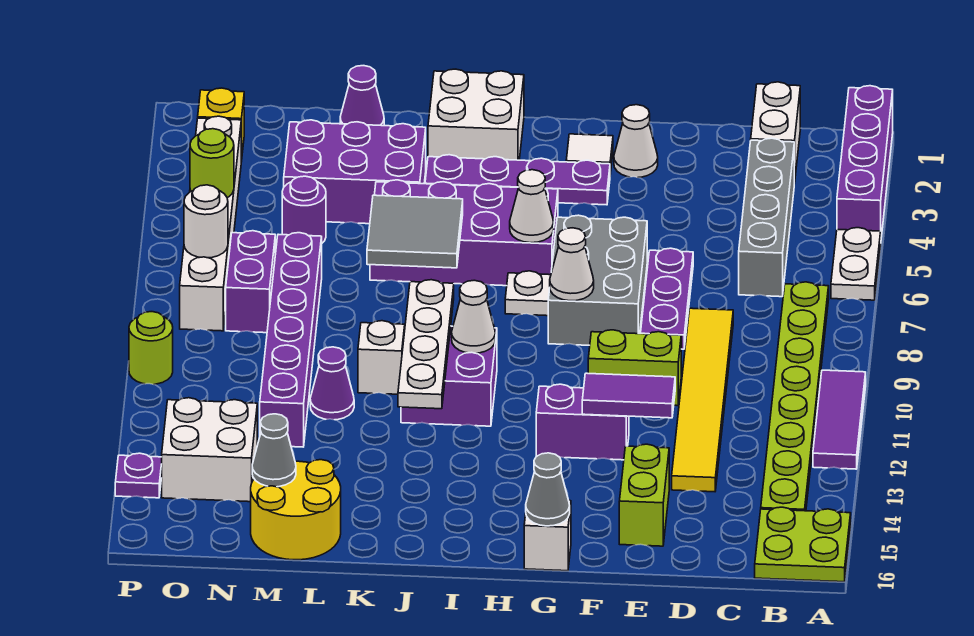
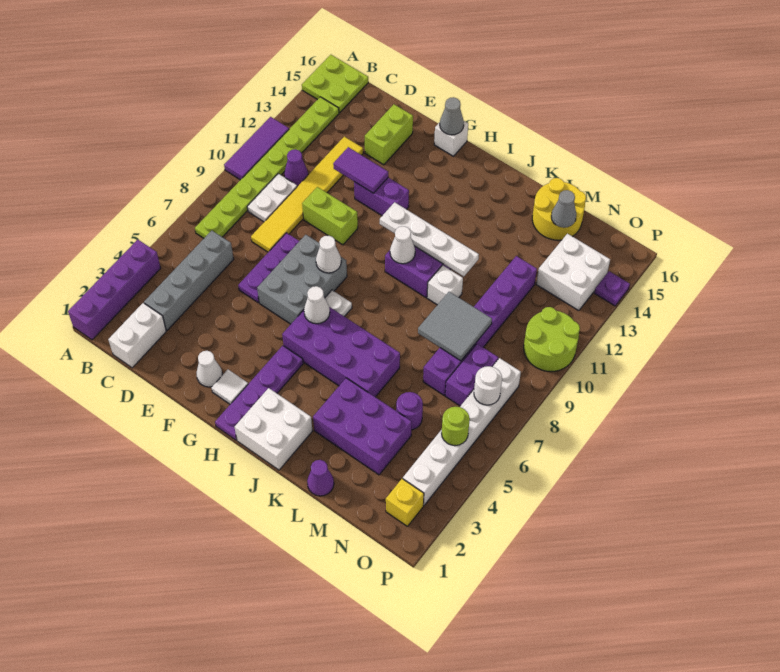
white 1x2 plate [831,228,881,300] -> white 1x2 plate moved to [247,174,297,222]
purple 1x4 plate [425,155,610,205] -> purple 1x4 plate turned to [215,346,303,440]
grey 2x2 tile [367,195,463,268] -> grey 2x2 tile moved to [418,292,492,361]
white 1x4 plate [398,280,454,409] -> white 1x4 plate turned to [380,202,479,277]
purple 1x1 cone [310,347,354,420] -> purple 1x1 cone moved to [284,149,308,186]
lime 1x1 round brick [129,312,173,384] -> lime 2x2 round brick [524,307,580,372]

